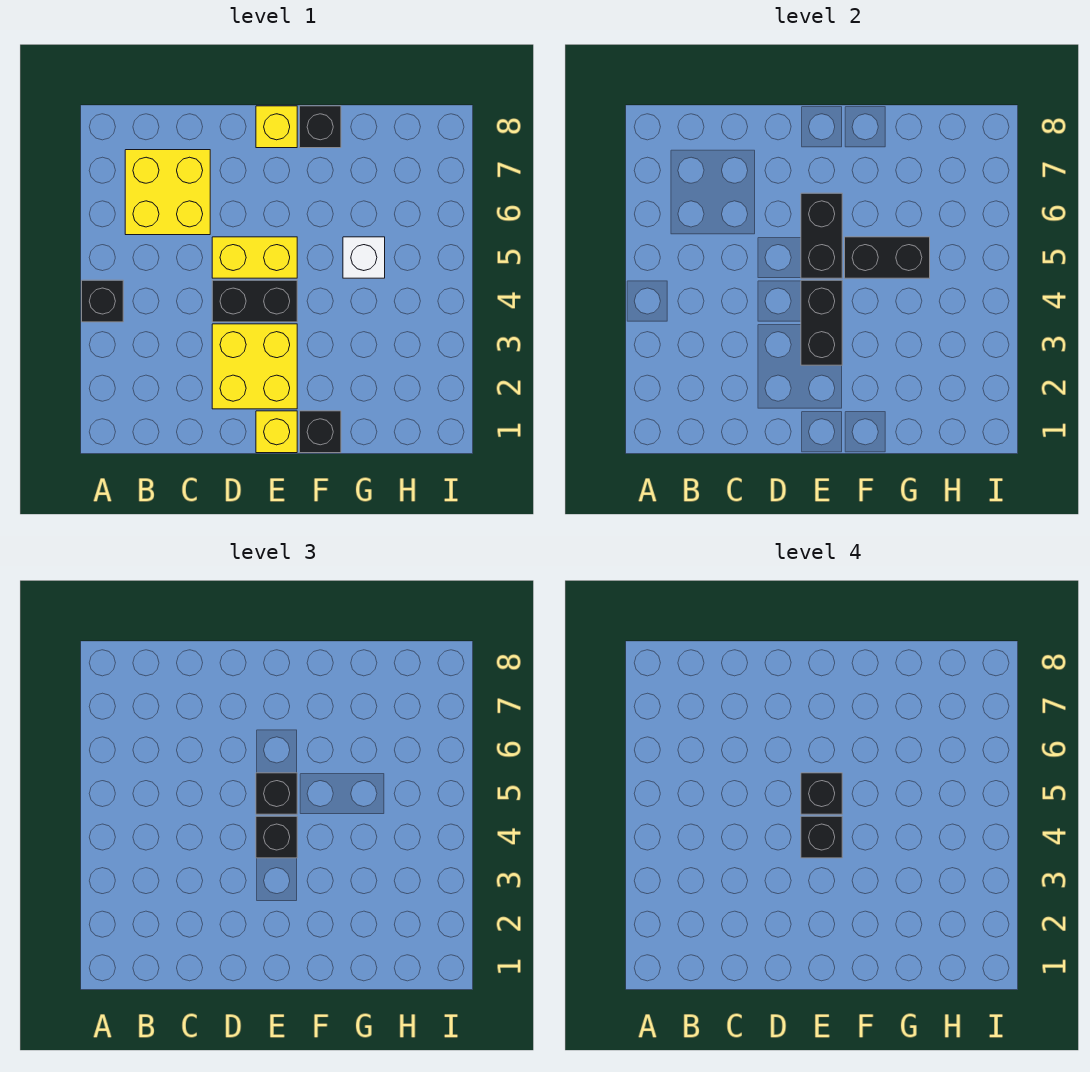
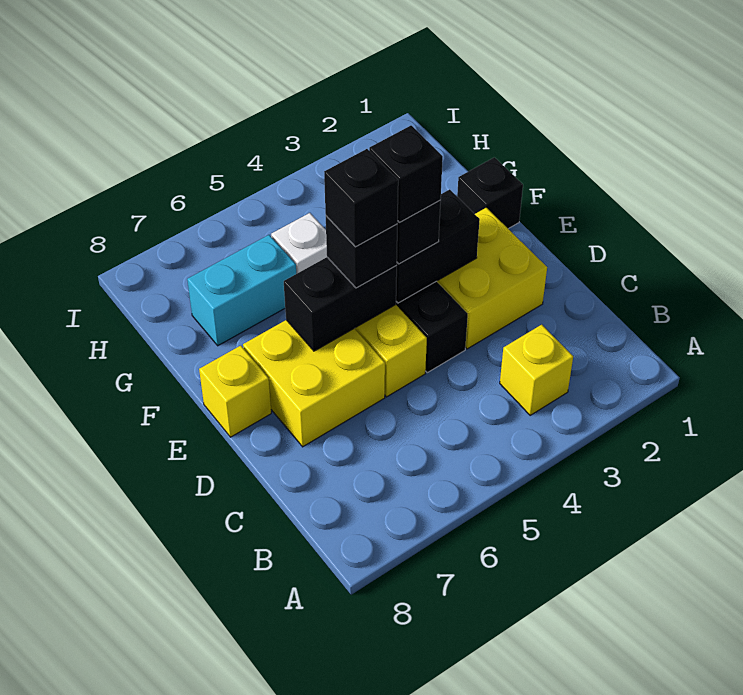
black 1x1 brick [82,280,123,322] -> none
yellow 2x2 brick [125,150,210,235] -> yellow 2x2 brick moved to [243,320,385,447]
yellow 1x1 brick [256,411,297,453] -> yellow 1x1 brick moved to [500,325,573,415]
black 1x2 brick [845,237,930,278] -> none
black 1x1 brick [300,106,341,148] -> none
none -> cyan 1x2 brick [187,235,296,346]

